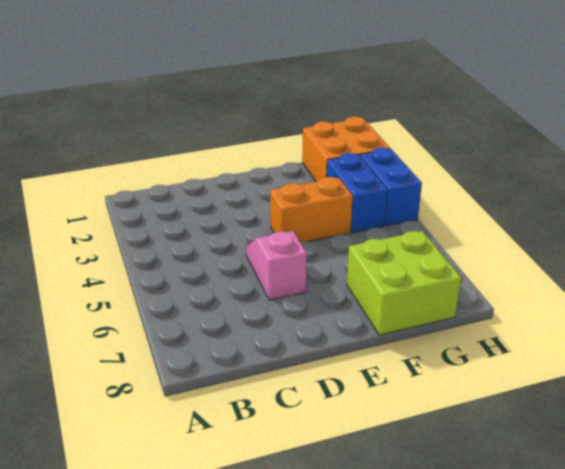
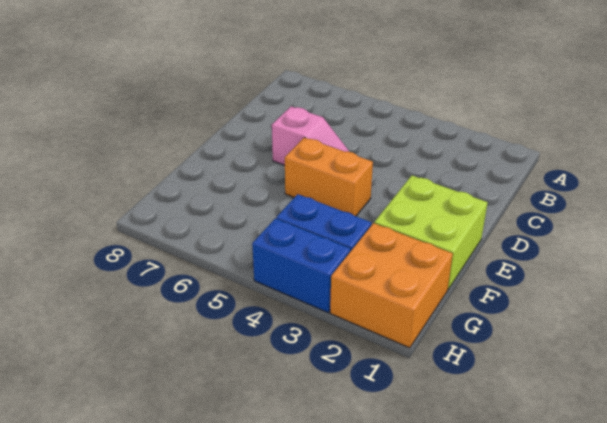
orange 1x2 brick [270,177,353,242] -> orange 1x2 brick turned to [285,137,373,216]
lime 2x2 brick [347,231,461,335] -> lime 2x2 brick moved to [374,176,488,289]

